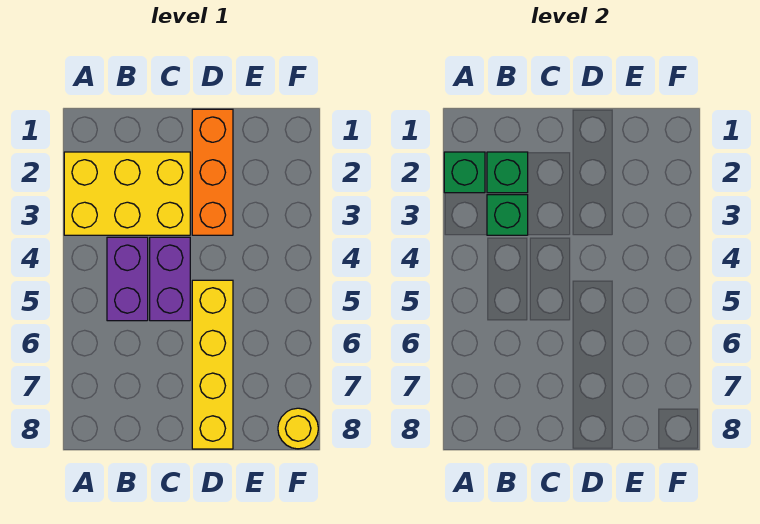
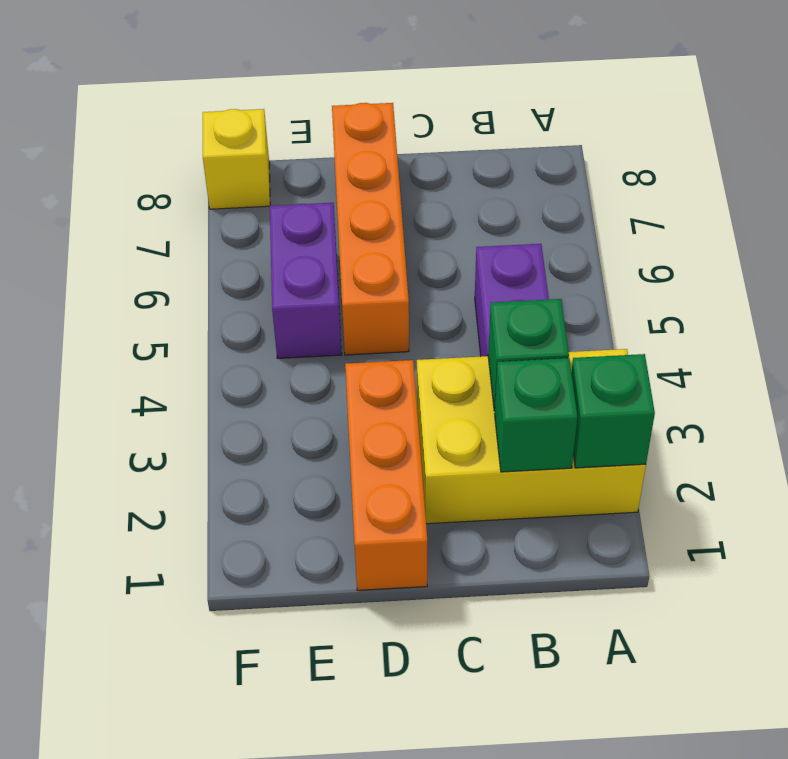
purple 1x2 brick [150,237,190,321] -> purple 1x2 brick moved to [270,203,342,358]
yellow 1x4 brick [192,280,233,449] -> orange 1x4 brick [332,103,409,355]
yellow 1x1 round brick [278,408,318,449] -> yellow 1x1 brick [203,109,270,209]

